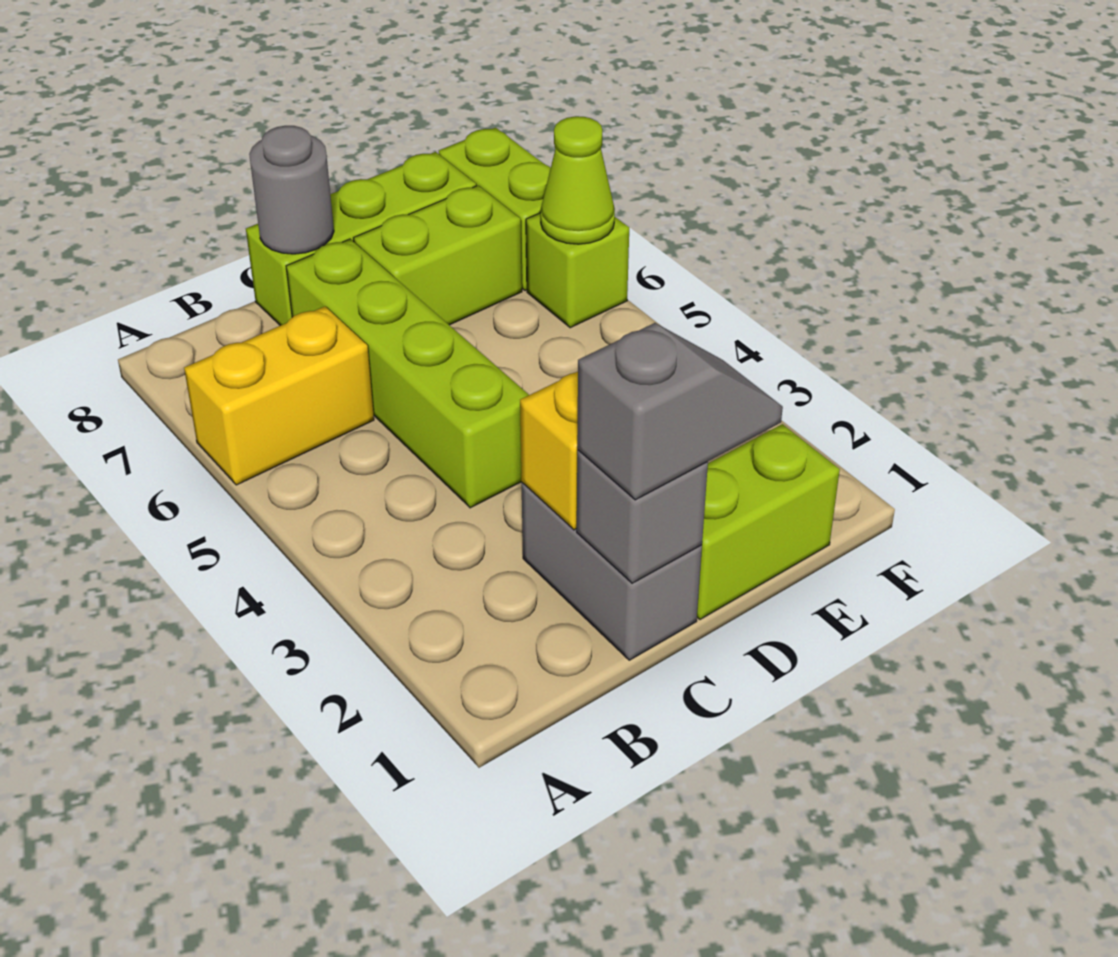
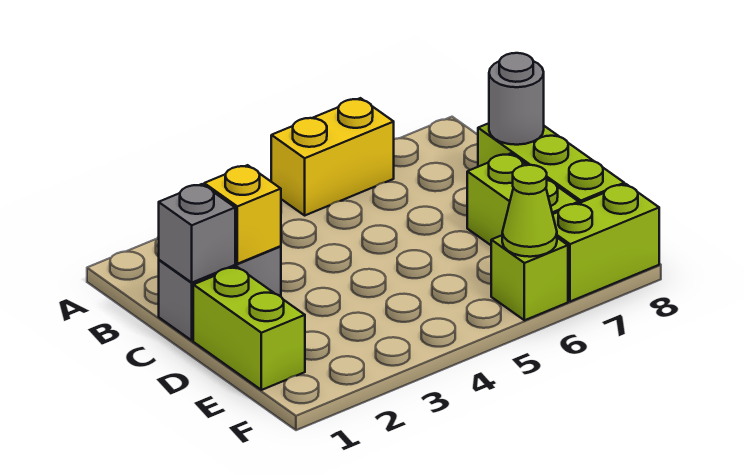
yellow 1x2 brick [184,306,374,485] -> yellow 1x2 brick turned to [271,98,394,215]
grey 1x2 slope [577,323,783,500] -> none
lime 1x4 brick [286,239,529,508] -> none

